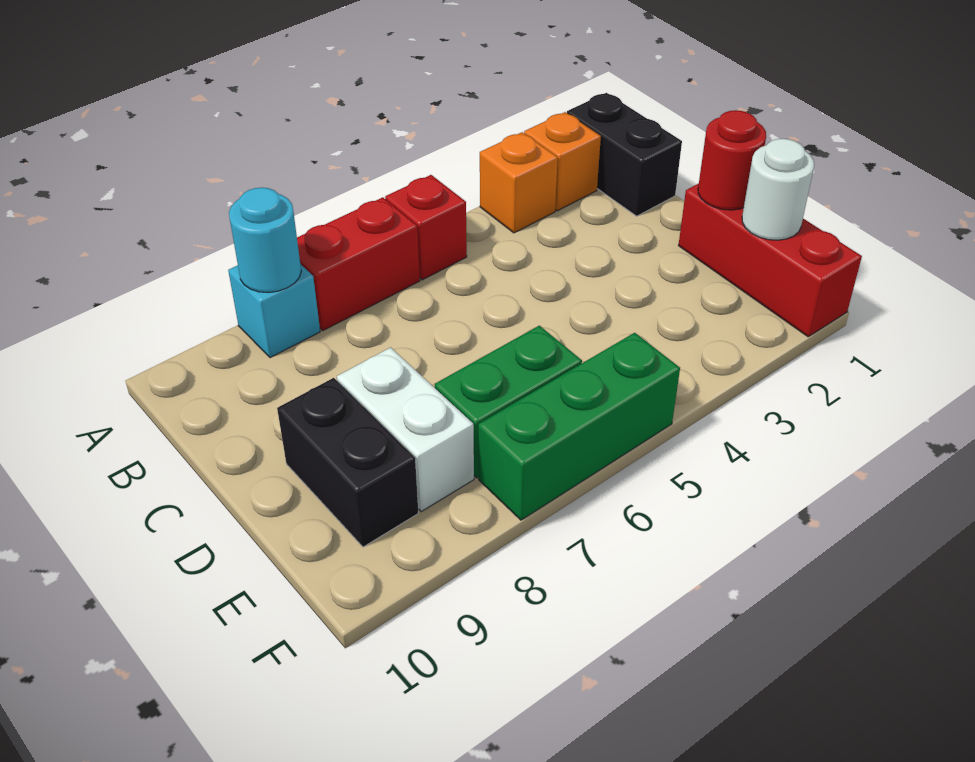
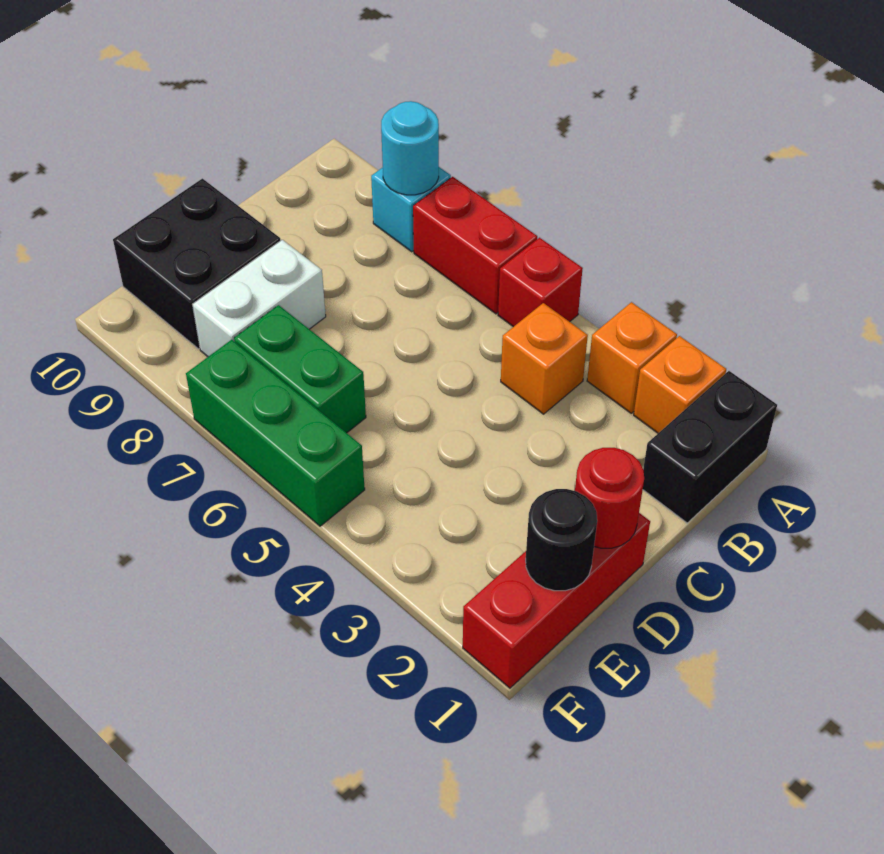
none -> orange 1x1 brick [501,303,588,414]
black 1x2 brick [277,378,418,547] -> black 2x2 brick [113,179,281,349]
white 1x1 round brick [742,139,814,240] -> black 1x1 round brick [526,489,597,591]

